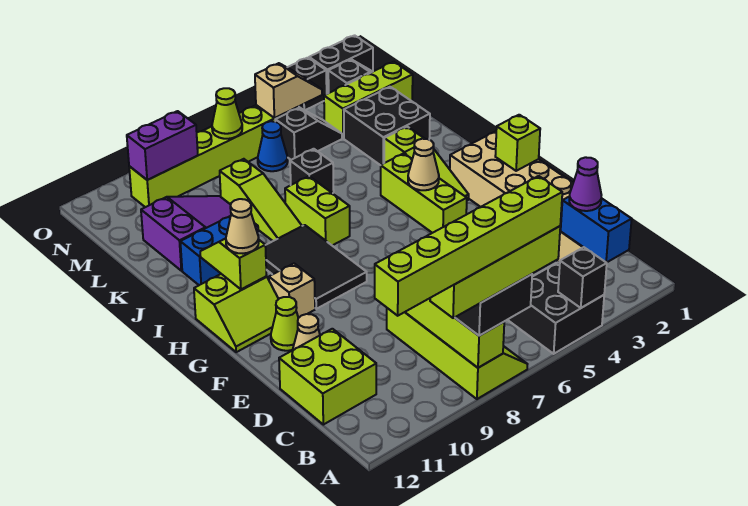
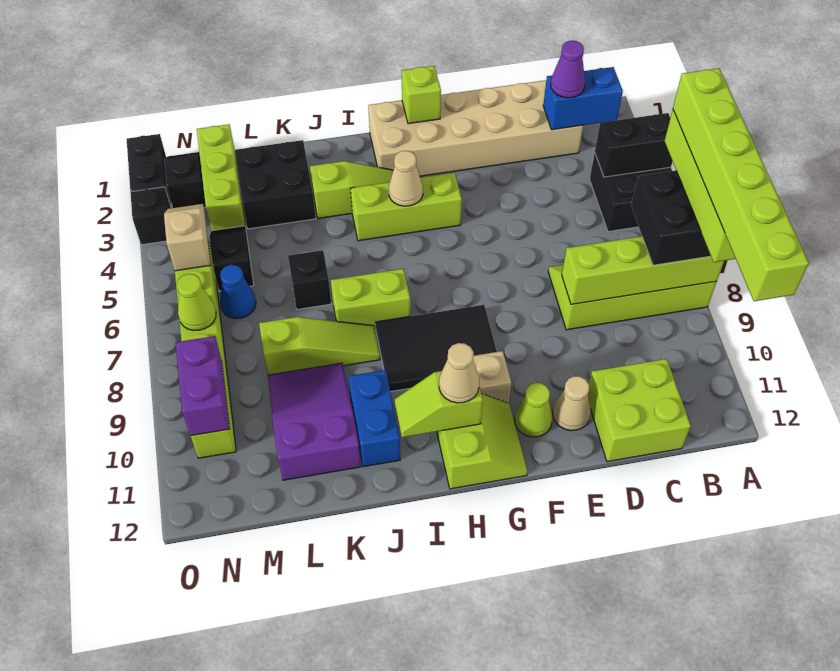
black 1x1 brick [558,247,607,308] -> black 1x2 brick [595,113,673,177]

